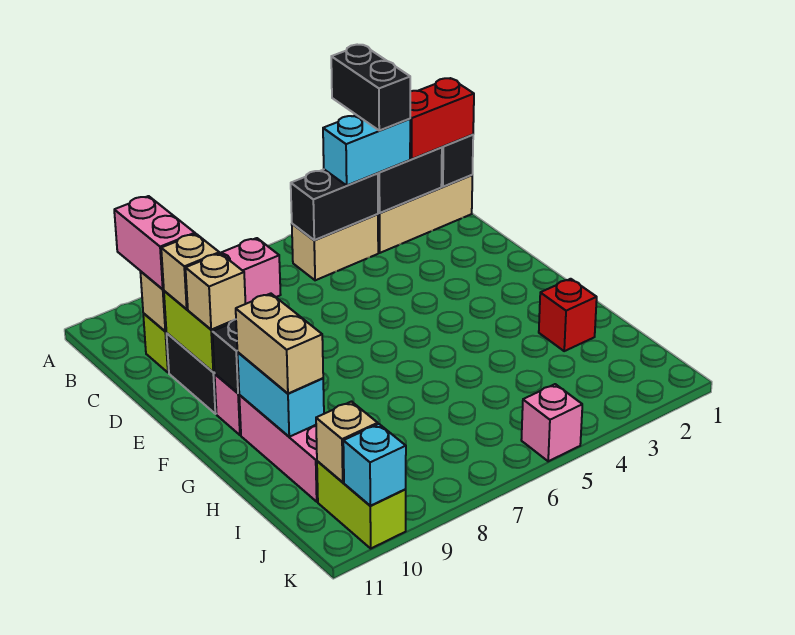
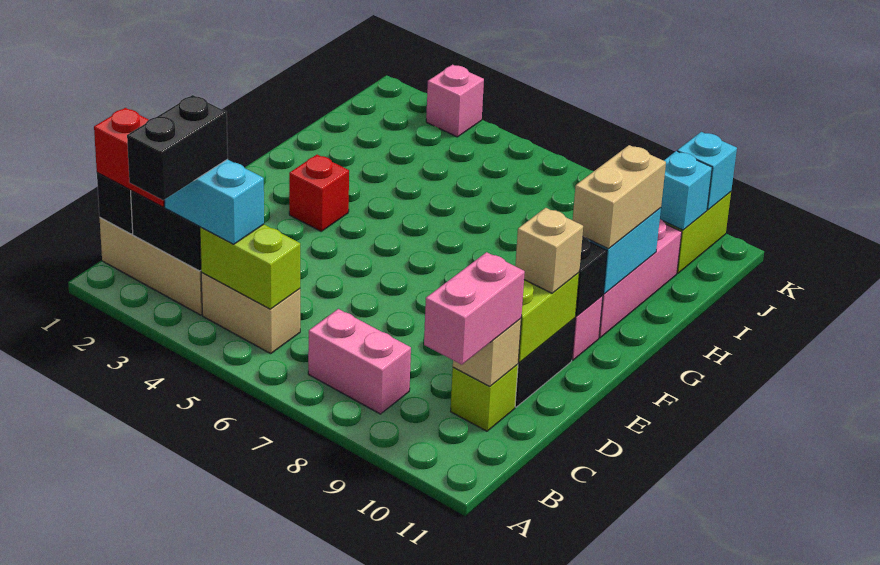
black 1x2 brick [291,170,378,240] -> lime 1x2 brick [200,224,300,309]
tan 1x1 brick [161,234,219,309] -> none
red 1x1 brick [539,279,597,351] -> red 1x1 brick moved to [289,155,349,231]
tan 1x1 brick [316,402,378,482] -> cyan 1x1 brick [660,151,712,230]
pink 1x1 brick [521,384,582,461] -> pink 1x1 brick moved to [426,65,484,137]

